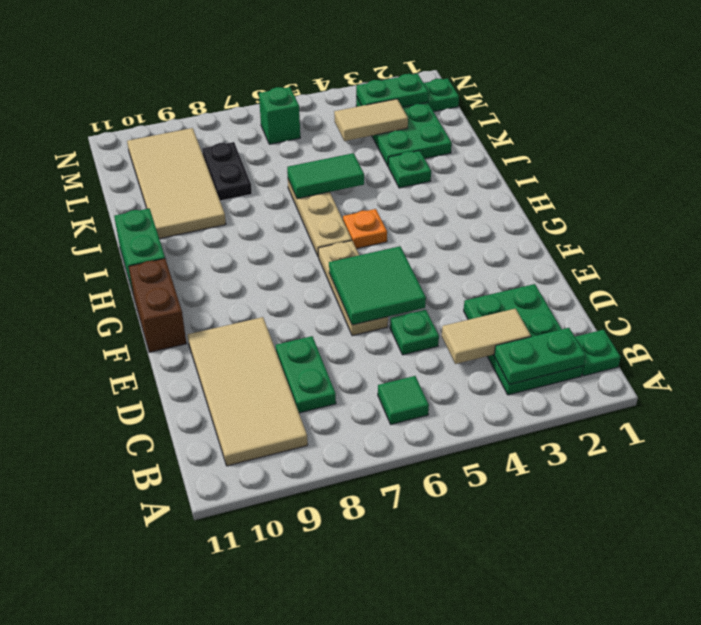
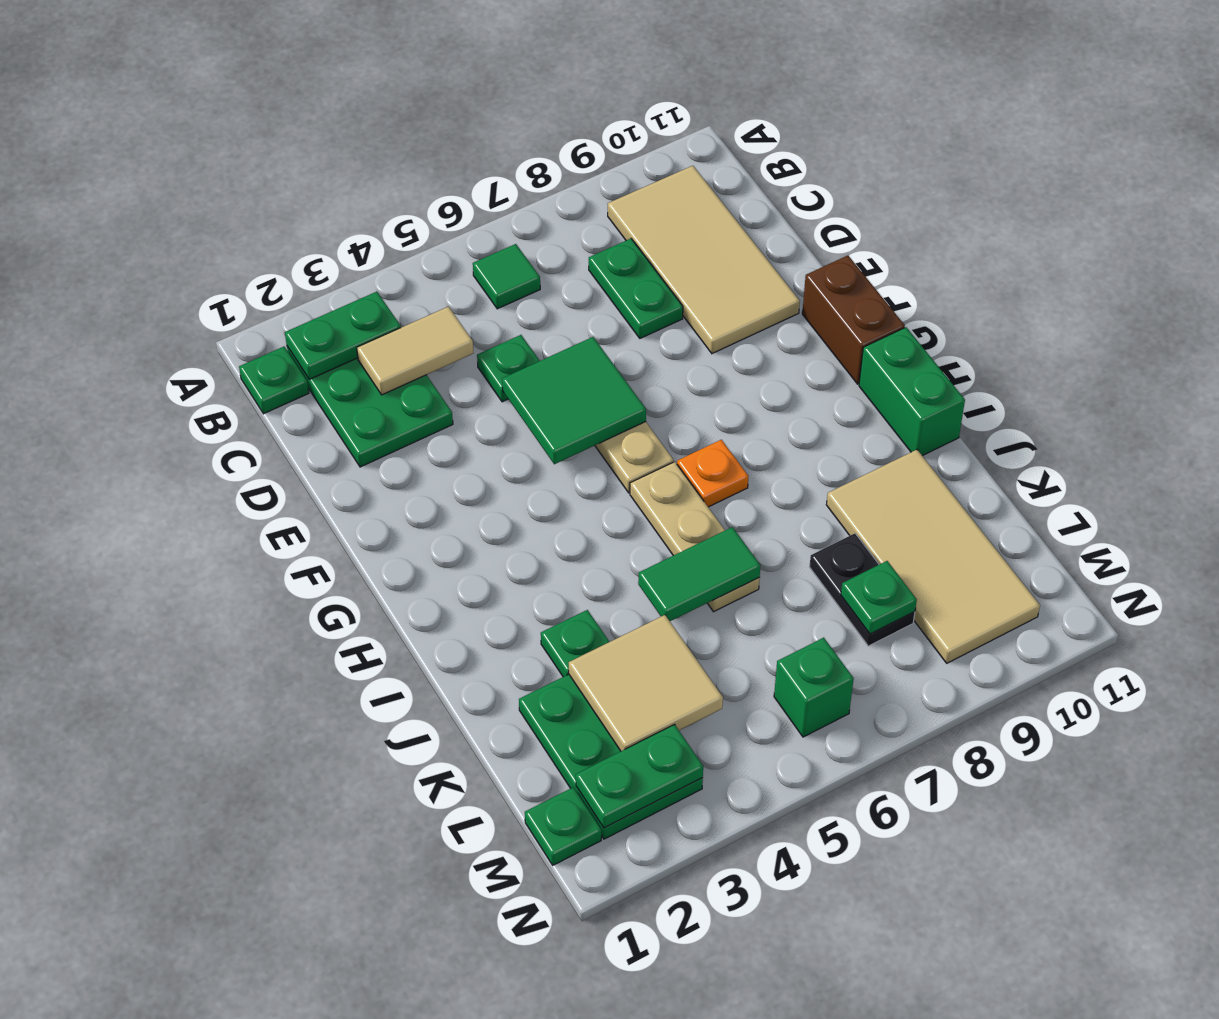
orange 1x1 plate [343,209,387,249] -> orange 1x1 plate moved to [677,440,748,507]
tan 1x2 tile [334,99,408,141] -> tan 2x2 tile [569,615,723,751]
none -> green 1x1 plate [841,561,917,634]

